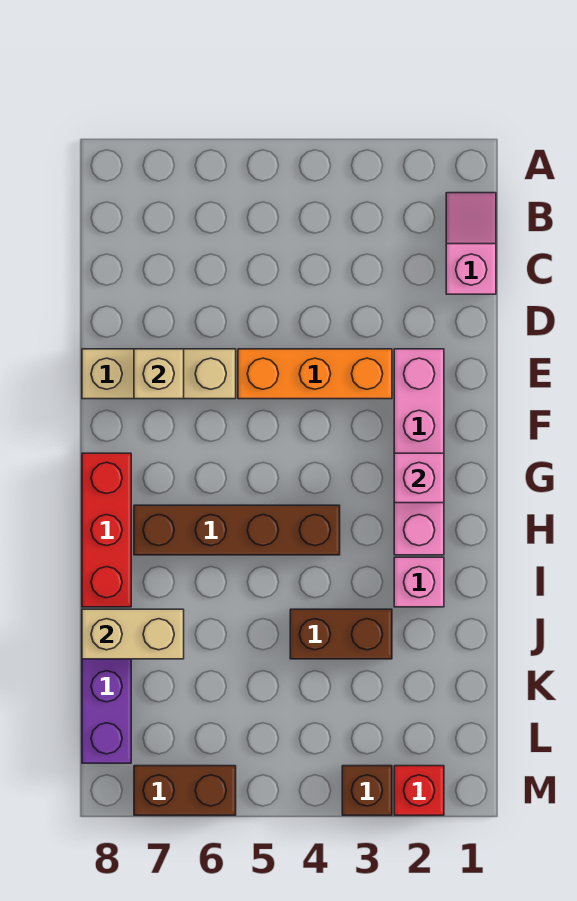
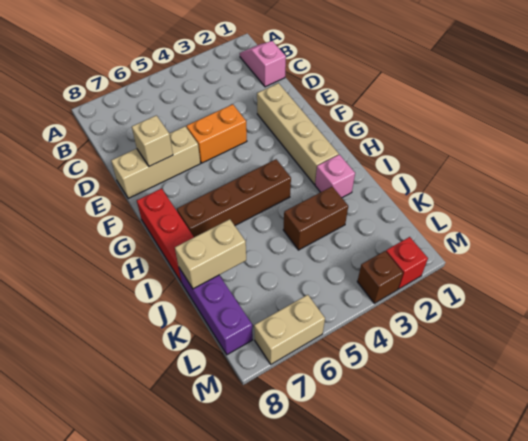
pink 1x4 brick [394,349,444,555] -> tan 1x4 brick [257,83,339,184]
orange 1x3 brick [238,349,392,399] -> orange 1x2 brick [187,104,247,163]
pink 1x1 brick [394,453,444,503] -> none
brown 1x2 brick [134,766,236,815] -> tan 1x2 brick [254,295,325,364]

